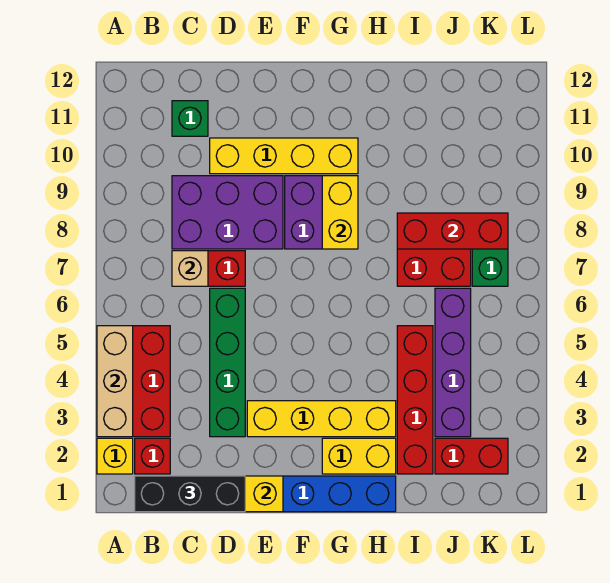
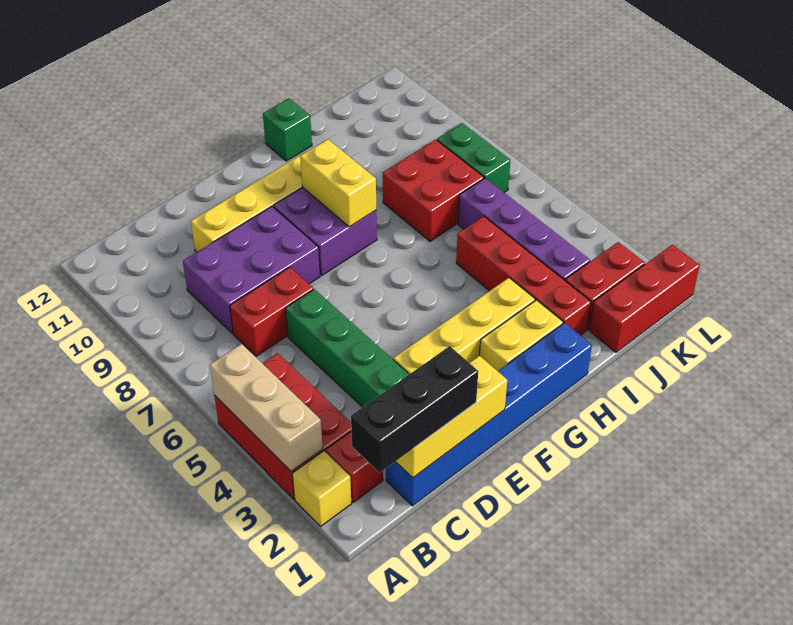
tan 1x1 brick [172,251,208,286] -> none
green 1x1 brick [172,101,208,136] -> green 1x1 brick moved to [263,98,312,161]
red 1x3 brick [397,213,508,249] -> red 1x3 brick moved to [589,245,700,352]

